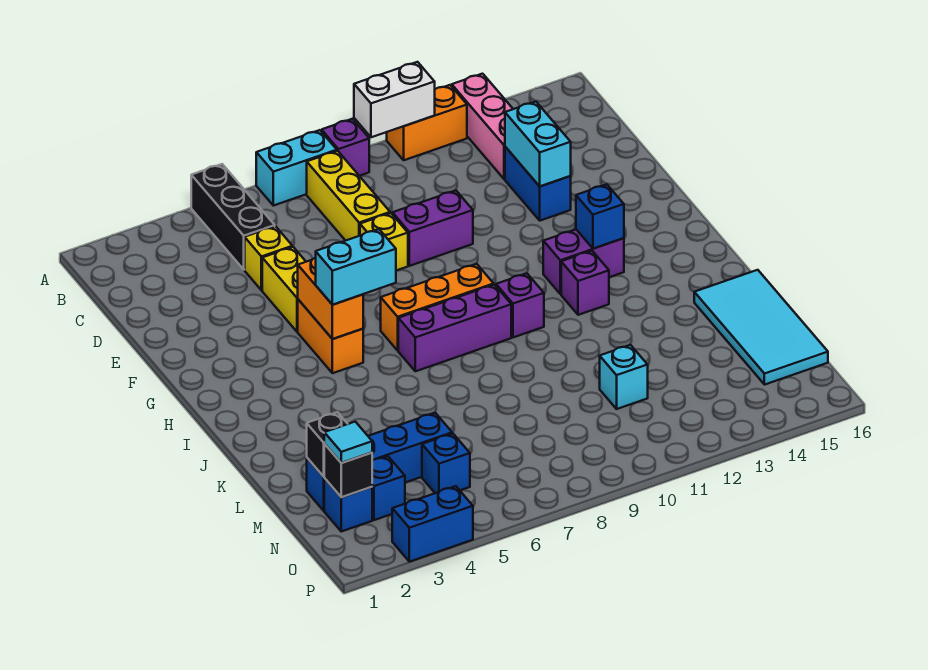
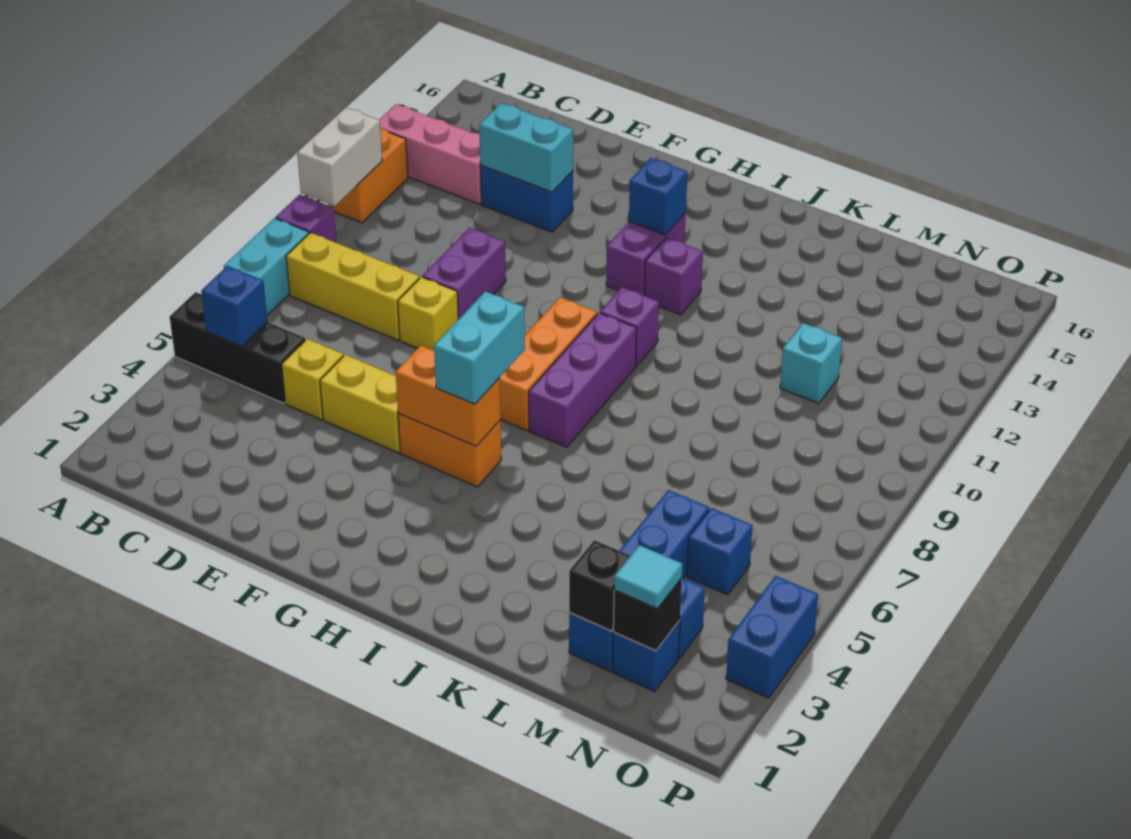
none -> blue 1x1 brick [201,266,267,347]
cyan 2x4 tile [694,270,828,385] -> none

